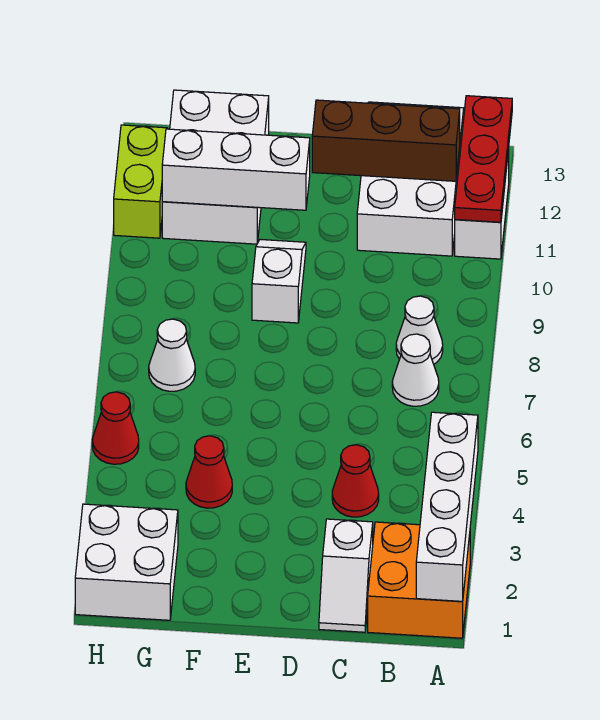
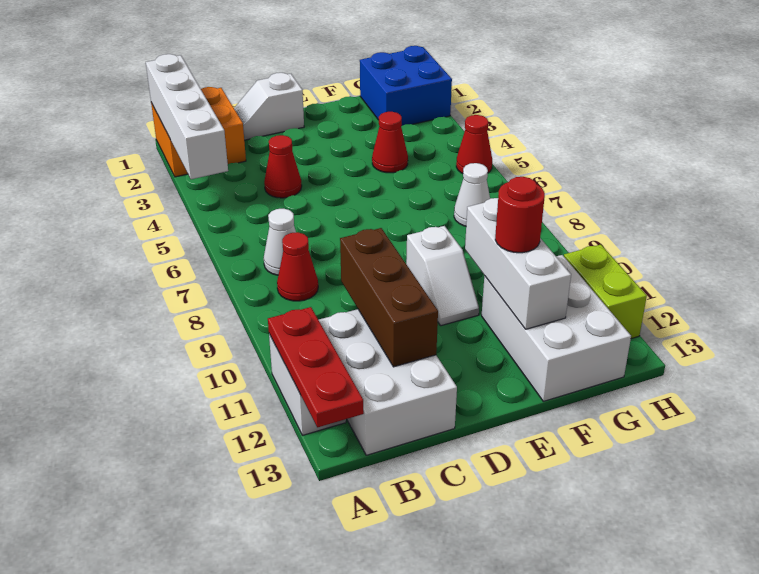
white 1x1 cone [396,296,443,364] -> red 1x1 cone [277,232,318,301]
brown 1x3 brick [312,100,460,181] -> brown 1x3 brick turned to [340,228,438,367]
white 1x2 slope [319,519,373,632] -> white 1x2 slope turned to [234,73,304,140]
white 1x3 brick [162,129,310,210] -> white 1x3 brick turned to [465,198,571,329]
none -> red 1x1 round brick [495,177,545,253]
white 2x2 brick [75,504,178,620] -> blue 2x2 brick [360,46,452,126]

